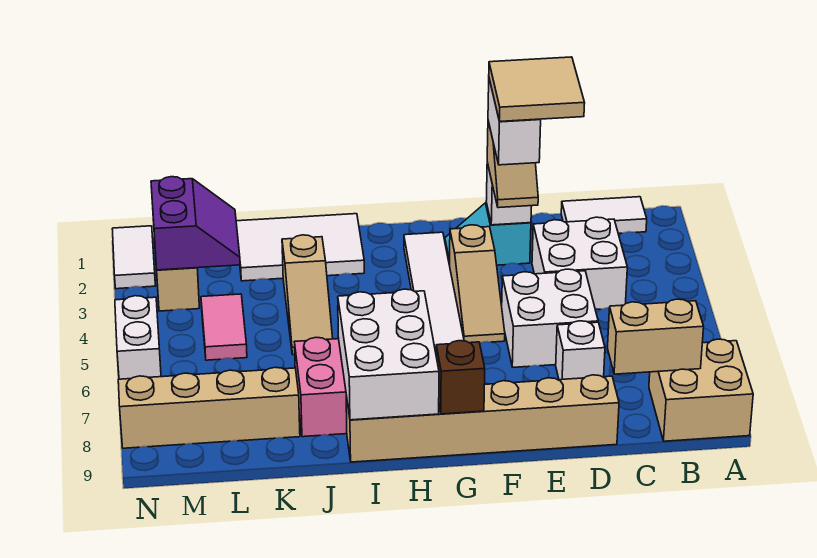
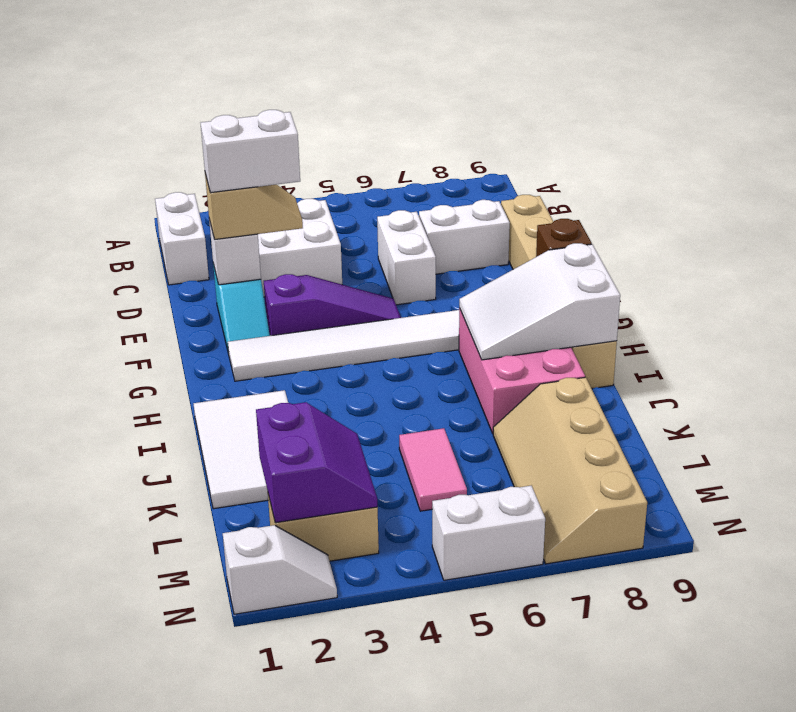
tan 2x2 brick [649,339,753,441] -> none
white 1x2 tile [561,197,647,234] -> white 1x2 brick [155,192,209,285]
tan 1x2 brick [608,299,704,374] -> none
tan 2x2 tile [489,57,585,122] -> none
white 2x2 brick [502,269,598,367] -> white 1x2 brick [377,210,436,305]
white 1x1 brick [556,321,605,380] -> white 1x2 brick [419,200,510,274]
tan 1x3 slope [449,225,505,343] -> purple 1x3 slope [264,274,401,336]
white 2x3 brick [338,289,439,420] -> white 2x3 slope [459,243,620,360]
tan 1x3 slope [282,235,333,355] -> none
purple 2x2 slope [151,177,240,270] -> purple 2x2 slope turned to [256,402,378,523]
pink 1x2 tile [201,294,247,360] -> pink 1x2 tile turned to [399,428,467,511]
white 1x2 tile [112,226,155,289] -> white 1x2 slope [223,525,337,614]

